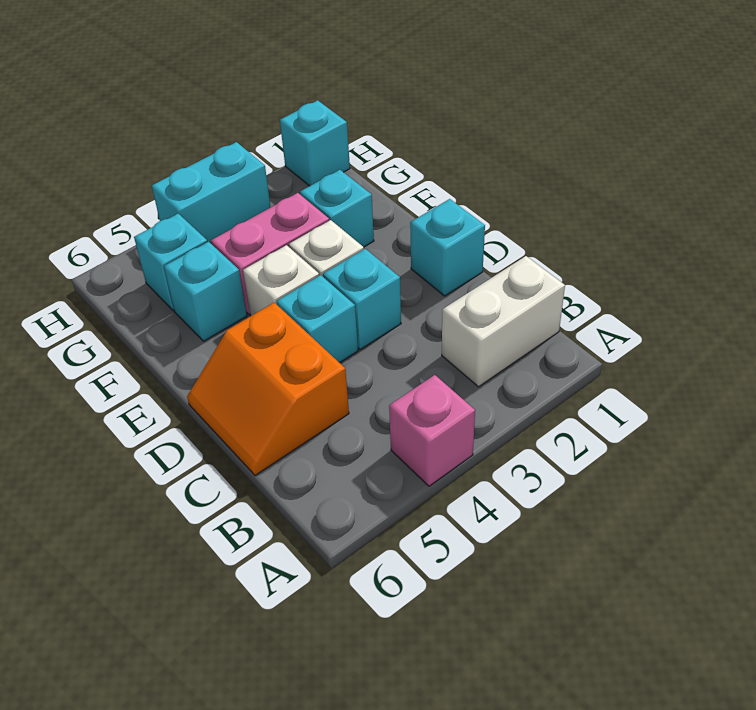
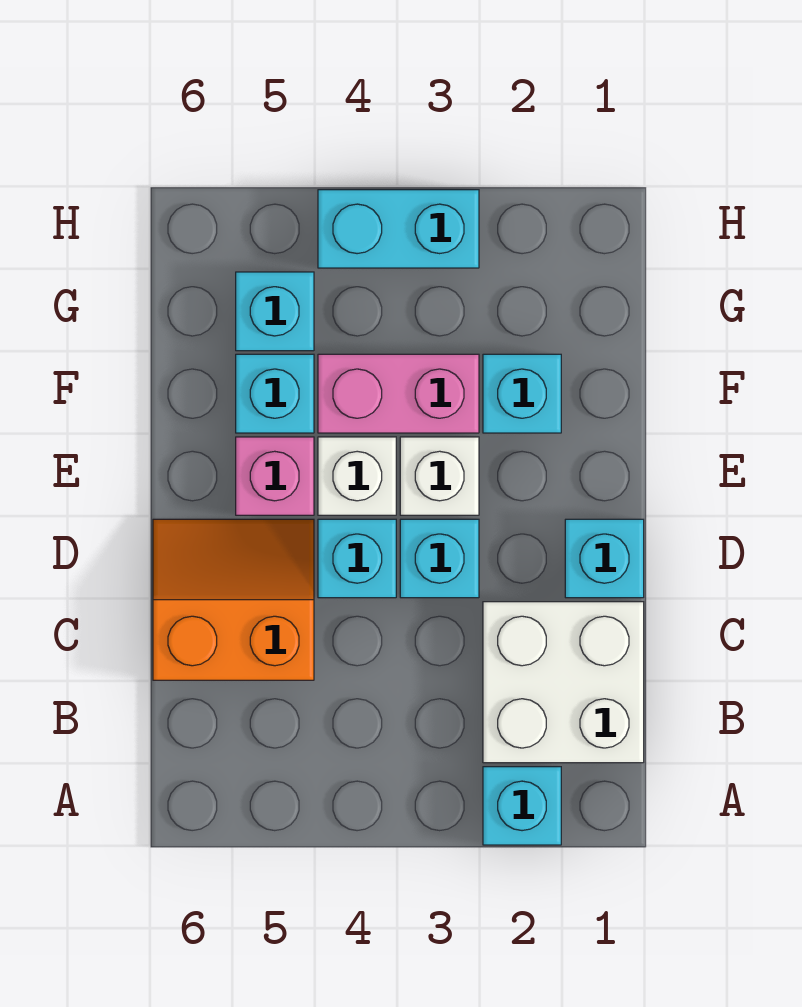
pink 1x1 brick [389,375,475,486] -> pink 1x1 brick moved to [236,437,314,515]
white 1x2 brick [442,256,565,387] -> white 2x2 brick [483,602,644,763]
orange 2x2 slope [187,303,349,475] -> orange 2x2 slope turned to [153,519,314,680]
cyan 1x1 brick [280,100,350,186] -> cyan 1x1 brick moved to [483,767,561,845]

